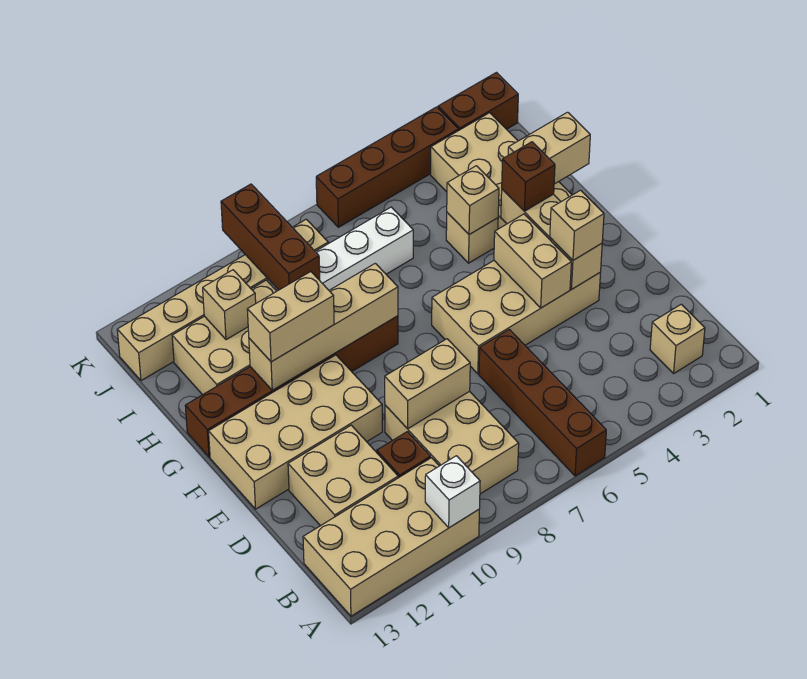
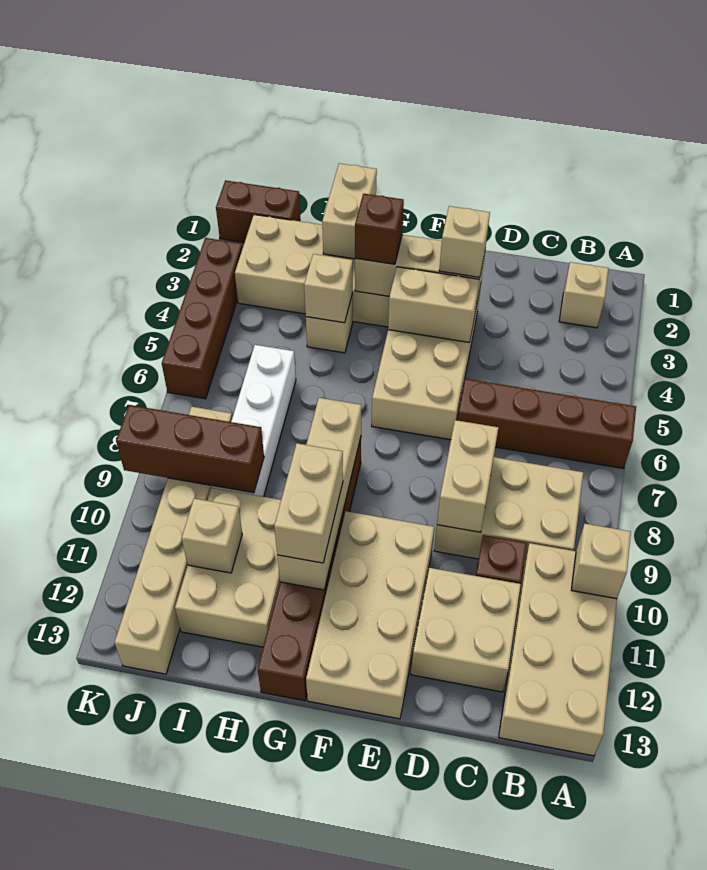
white 1x1 brick [425,456,480,528] -> tan 1x1 brick [571,523,631,599]
brown 1x2 brick [438,73,518,130] -> brown 1x2 brick turned to [216,180,301,243]

